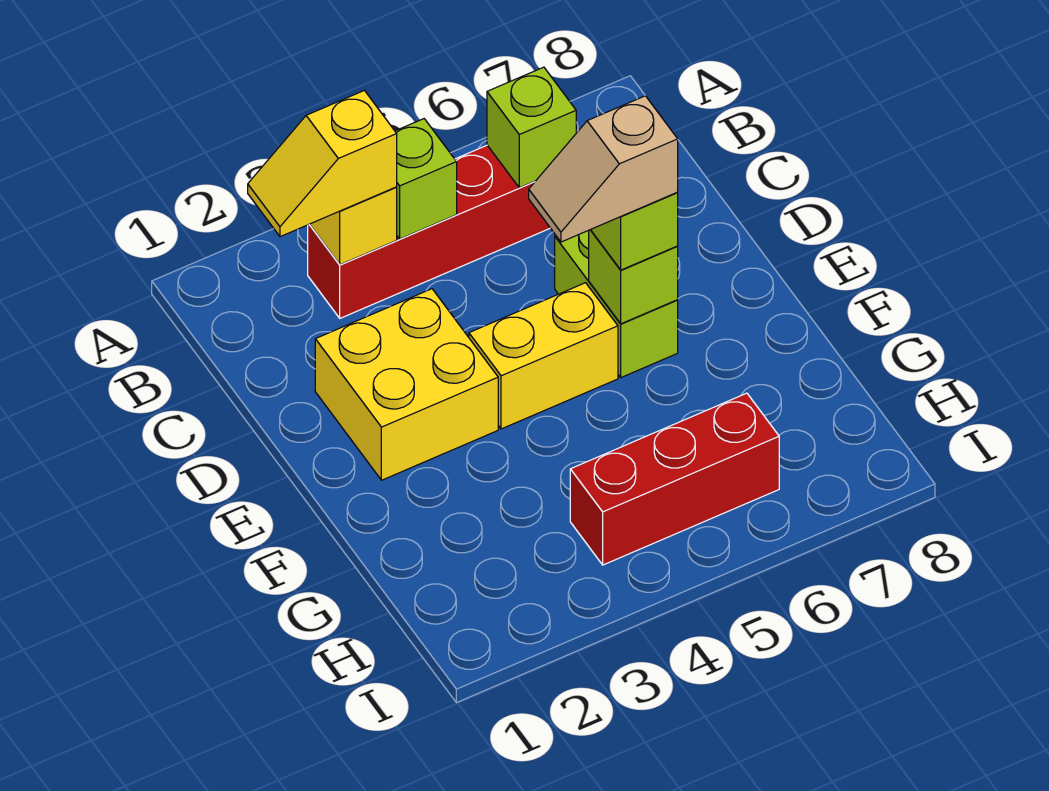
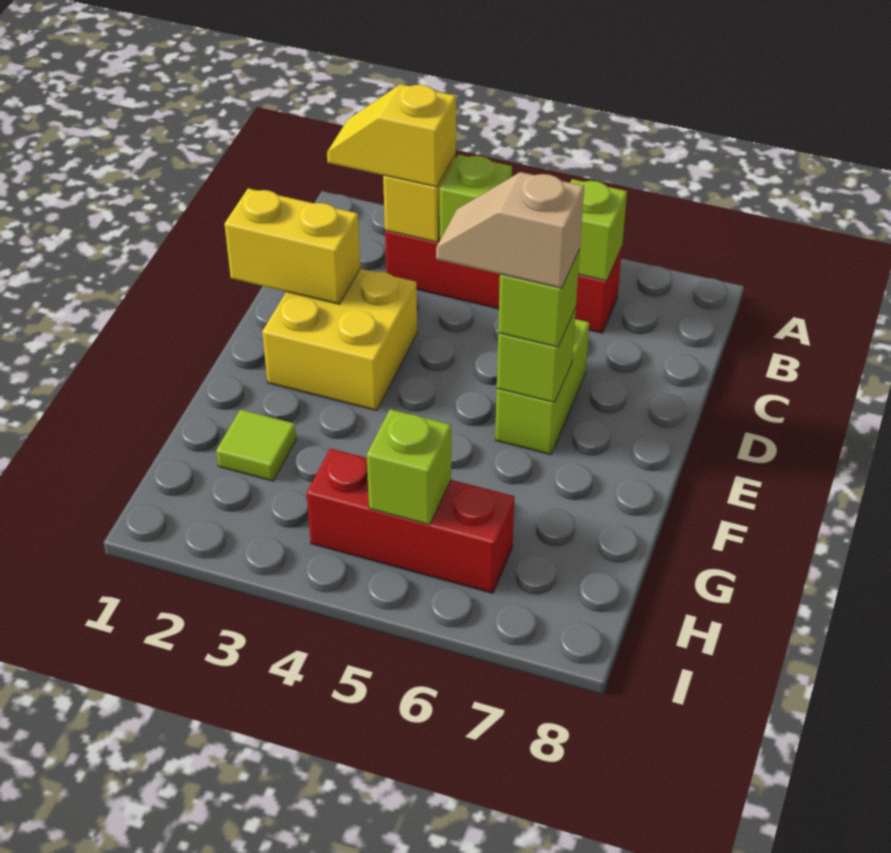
yellow 1x2 brick [469,283,618,429] -> yellow 1x2 brick moved to [225,188,360,304]
none -> lime 1x1 tile [216,410,296,481]
none -> lime 1x1 brick [367,409,451,525]

